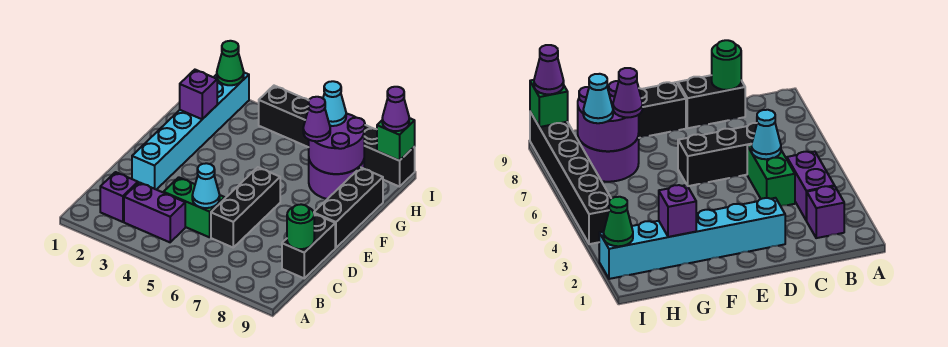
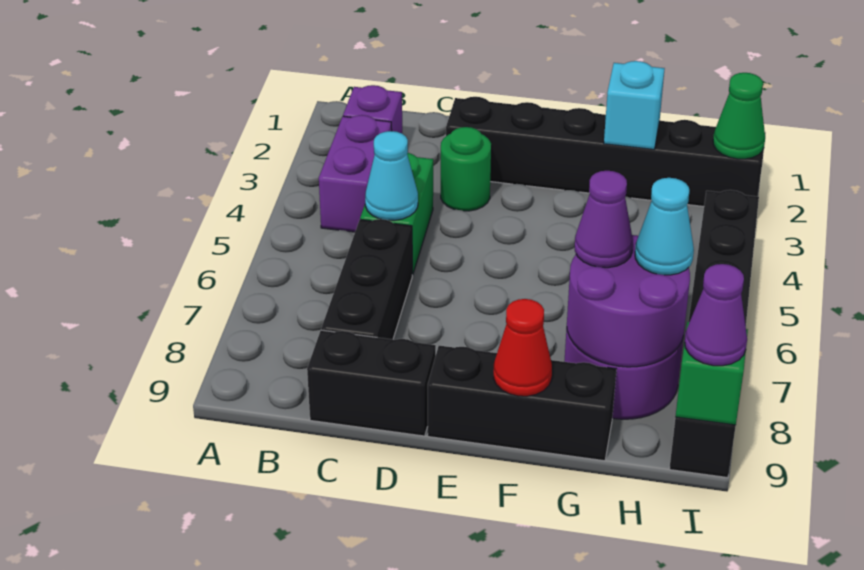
black 1x3 brick [211,167,280,247] -> black 1x3 brick turned to [321,219,412,339]
green 1x1 round brick [287,204,314,249] -> green 1x1 round brick moved to [441,127,491,211]
cyan 1x6 brick [132,73,249,190] -> black 1x6 brick [446,97,764,207]
none -> red 1x1 cone [493,299,552,396]
purple 1x1 brick [180,70,217,119] -> cyan 1x1 brick [604,61,665,149]

